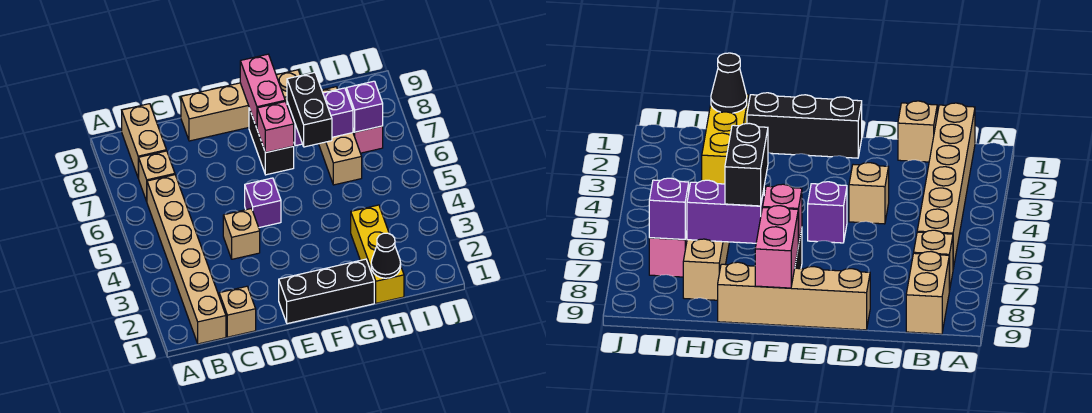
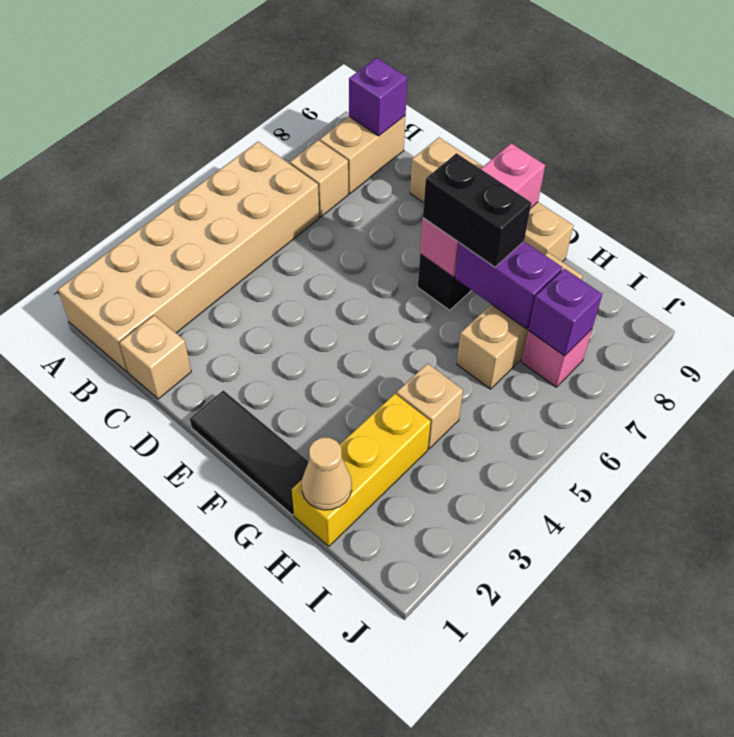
tan 1x6 brick [147,175,226,344] -> tan 2x6 brick [58,142,319,372]
tan 1x1 brick [223,209,260,259] -> tan 1x1 brick moved to [396,363,463,449]
black 1x3 brick [279,259,374,324] -> black 1x3 tile [190,390,309,515]
purple 1x1 brick [245,178,281,228] -> purple 1x1 brick moved to [349,58,407,136]
black 1x2 brick [287,73,332,147] -> black 1x2 brick turned to [423,153,531,267]
black 1x1 cone [371,233,401,278] -> tan 1x1 cone [302,438,352,510]

